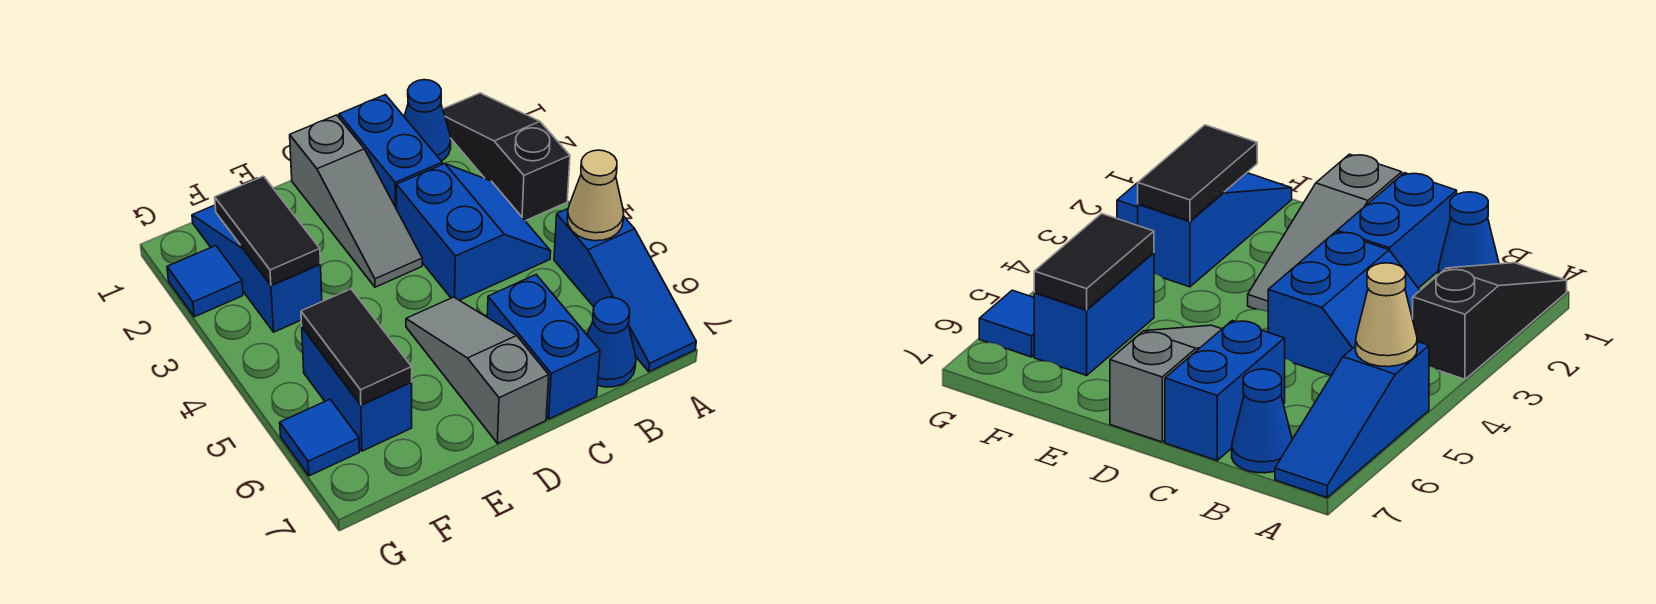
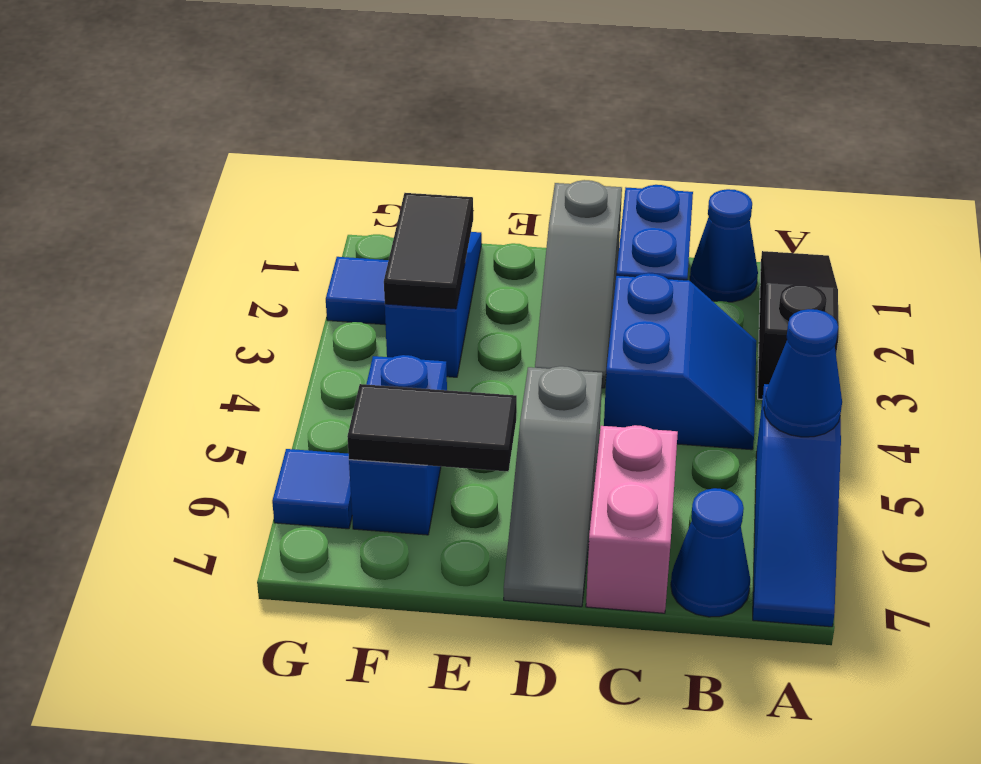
tan 1x1 cone [567,150,624,241] -> blue 1x1 cone [764,309,842,437]
blue 1x2 brick [487,275,600,419] -> pink 1x2 brick [586,425,678,613]
grey 1x3 slope [406,297,549,443] -> grey 1x3 slope turned to [504,366,602,607]
black 1x2 tile [301,289,412,405] -> black 1x2 tile turned to [347,384,517,471]

